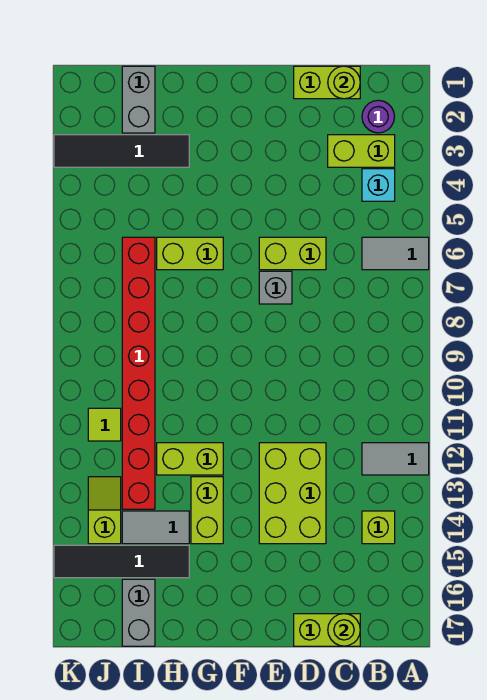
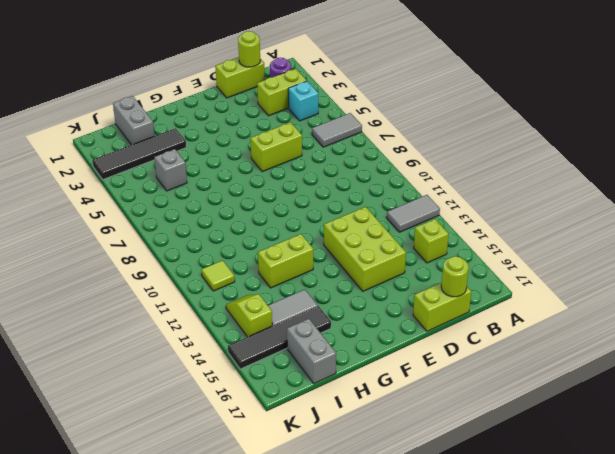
grey 1x1 brick [259,271,292,304] -> grey 1x1 brick moved to [154,149,187,191]
lime 1x2 brick [157,237,223,270] -> none
lime 1x2 brick [191,477,223,544] -> none
red 1x8 brick [122,237,155,509] -> none

